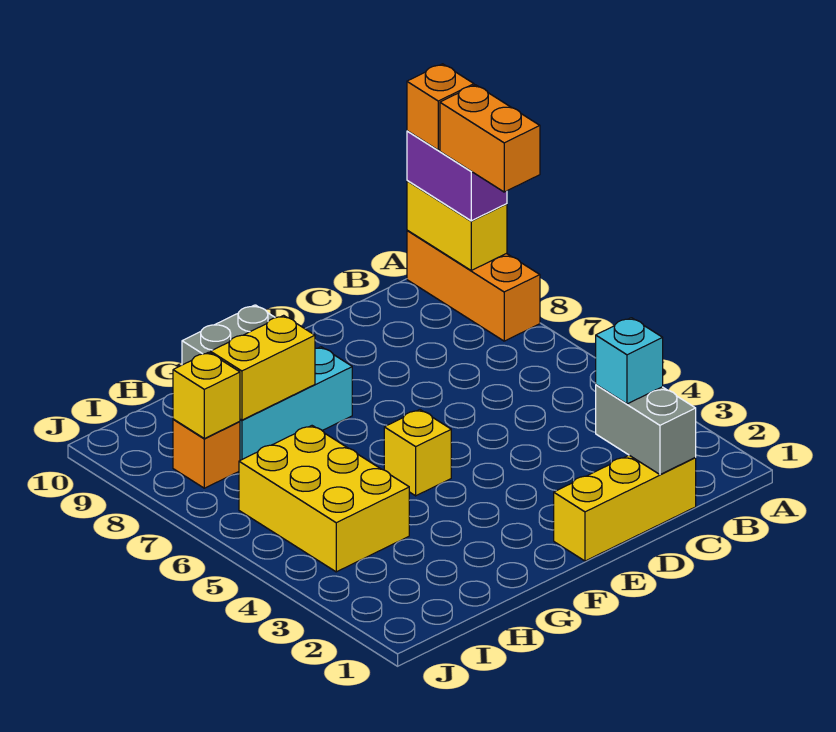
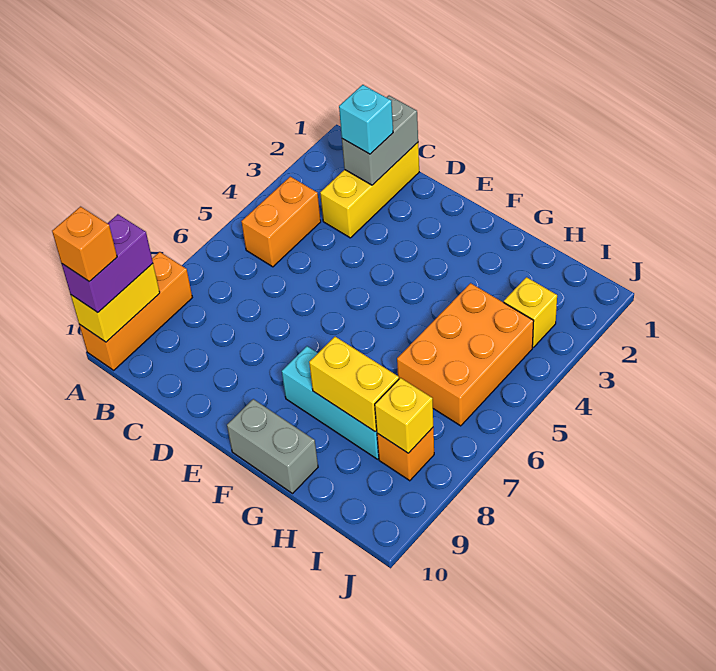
orange 1x2 brick [440,85,540,192] -> orange 1x2 brick moved to [241,177,321,267]
yellow 1x3 brick [554,455,696,561] -> yellow 1x3 brick turned to [320,143,419,238]
yellow 1x1 brick [384,410,451,496] -> yellow 1x1 brick moved to [504,277,557,347]
yellow 2x3 brick [239,426,409,572] -> orange 2x3 brick [397,283,534,426]

